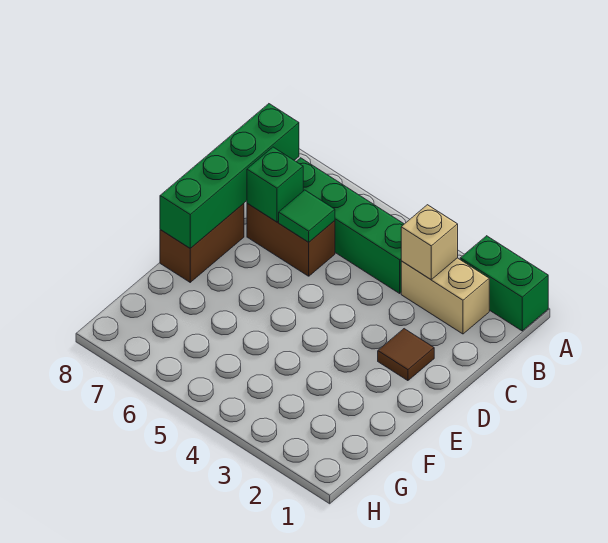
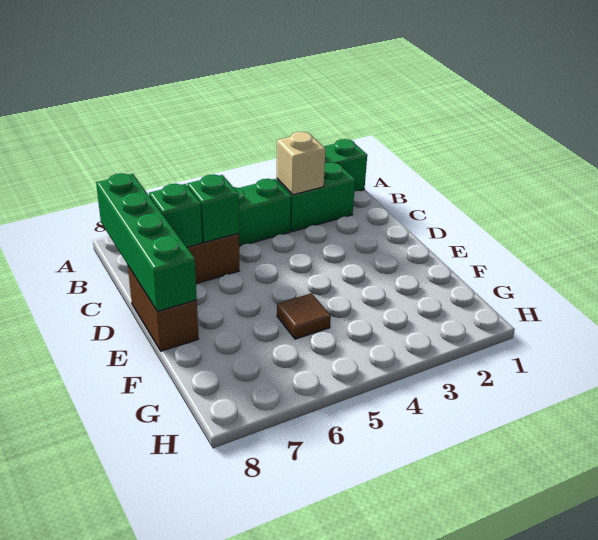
tan 1x2 brick [401,258,489,334] -> green 1x2 brick [277,163,355,232]
green 1x1 tile [279,190,335,242] -> green 1x1 brick [187,174,239,243]
brown 1x1 tile [378,329,434,381] -> brown 1x1 tile moved to [277,293,331,339]

